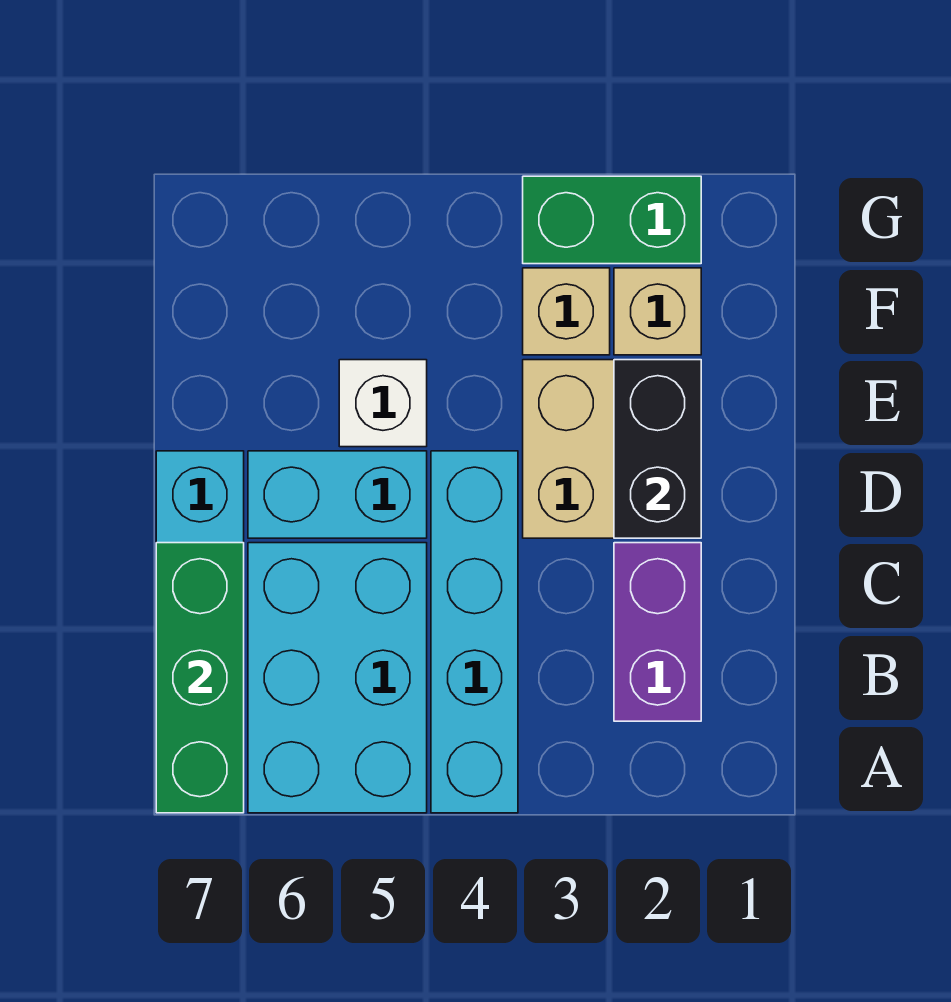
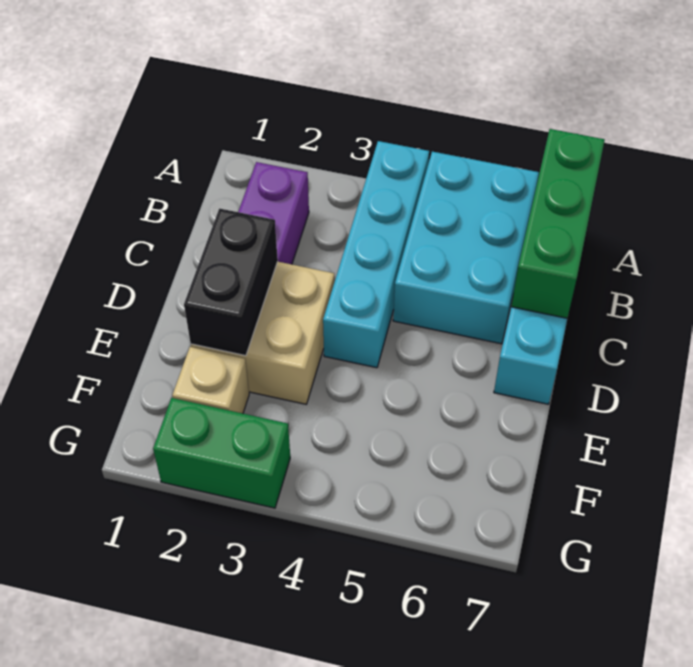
cyan 1x2 brick [248,451,427,538] -> none
white 1x1 brick [339,360,427,447] -> none
tan 1x1 brick [523,268,610,355] -> none

